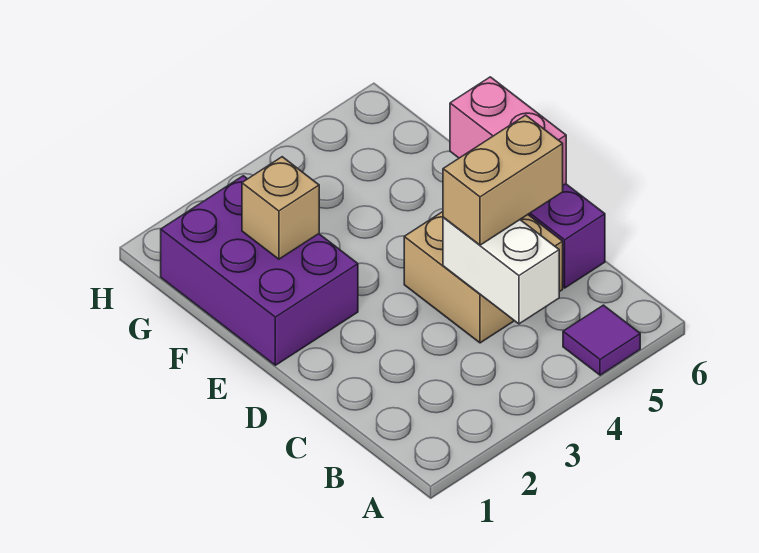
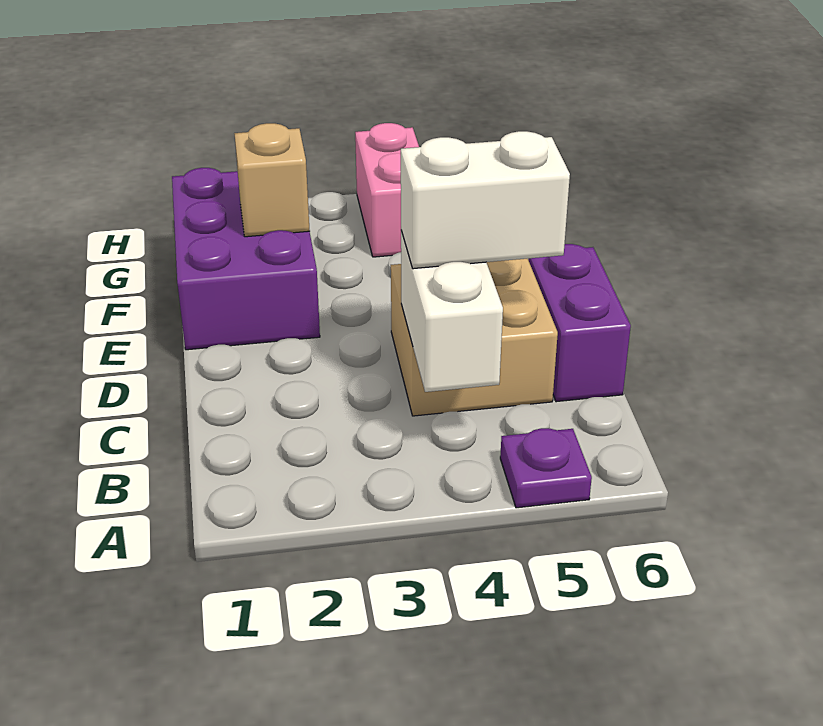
purple 1x1 tile [563,305,640,375] -> purple 1x1 plate [500,428,592,508]
tan 1x2 brick [443,115,563,245] -> white 1x2 brick [401,131,570,269]
pink 1x2 brick [450,77,566,185] -> pink 1x2 brick moved to [355,123,419,257]

